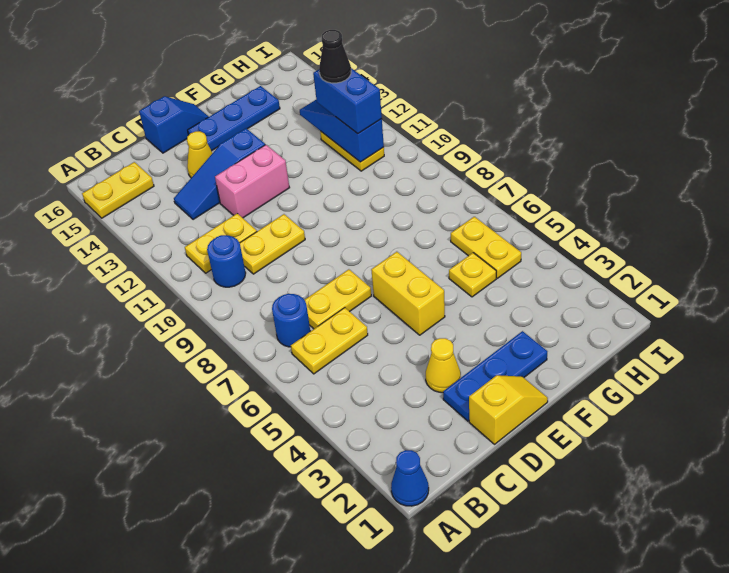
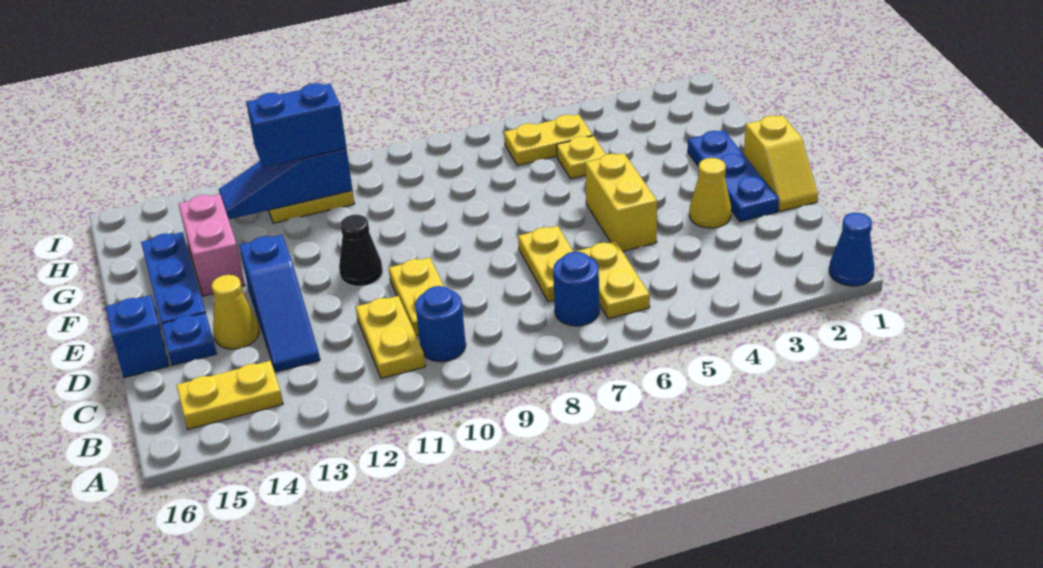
yellow 1x2 plate [82,162,154,218] -> yellow 1x2 plate turned to [176,361,283,429]
yellow 1x2 slope [469,375,548,444] -> yellow 1x2 slope turned to [744,115,818,211]
pink 1x2 brick [215,145,290,218] -> pink 1x2 brick moved to [179,194,245,296]
none -> blue 1x1 plate [161,313,217,366]
yellow 1x2 brick [371,252,445,335] -> yellow 1x2 brick turned to [585,153,657,251]
black 1x1 cone [319,30,351,83] -> black 1x1 cone moved to [339,215,383,286]

